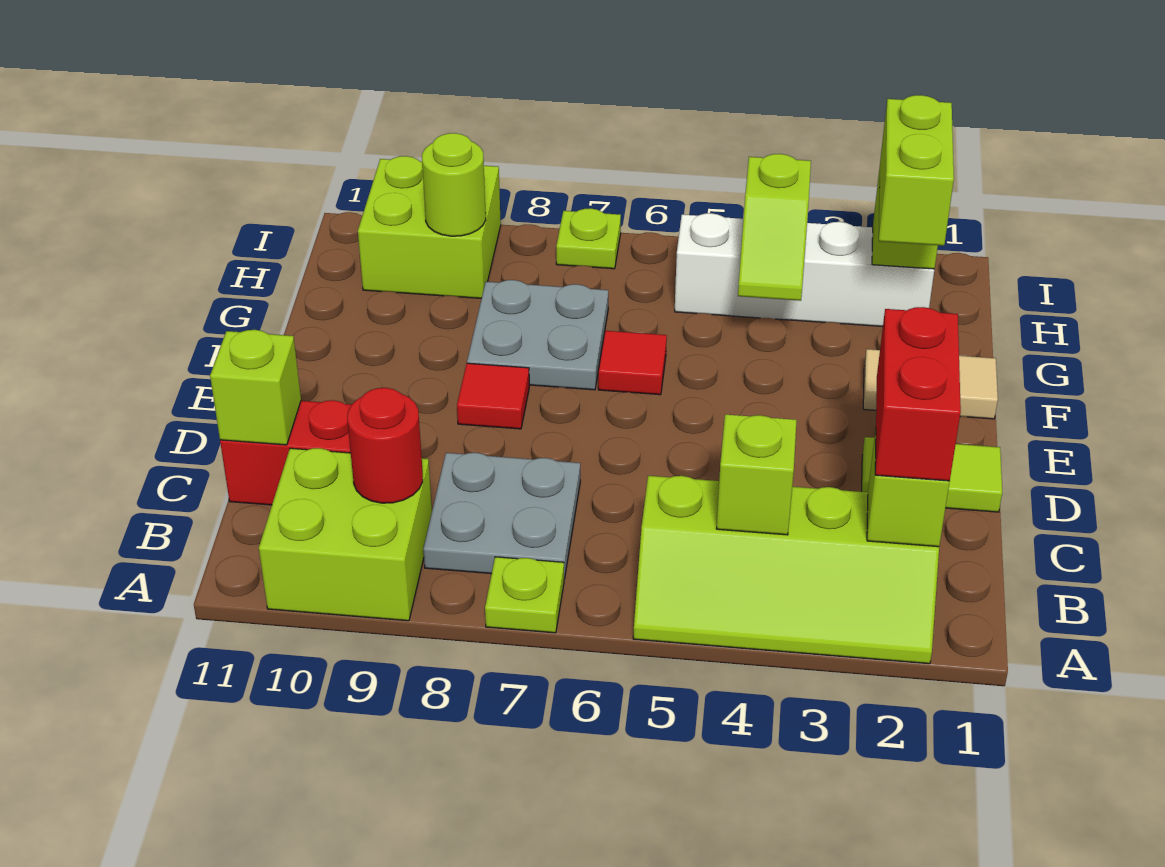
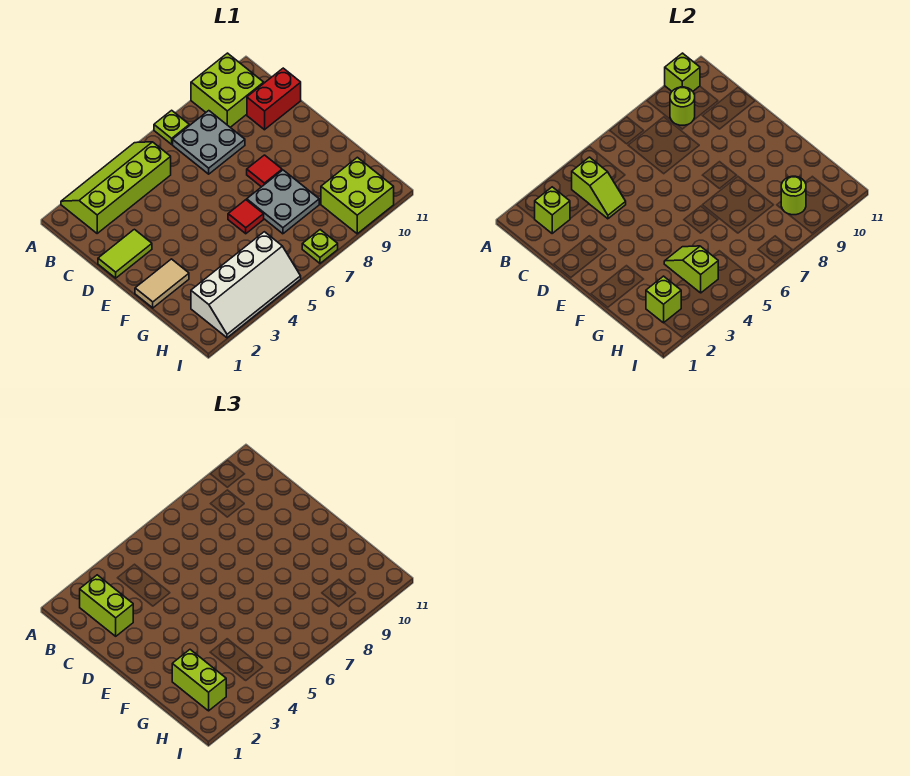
red 1x2 brick [875,307,961,481] -> lime 1x2 brick [80,575,133,636]
red 1x1 round brick [347,388,423,503] -> lime 1x1 round brick [670,87,695,125]
lime 1x1 brick [210,330,301,445] -> lime 1x1 brick moved to [665,53,700,91]

